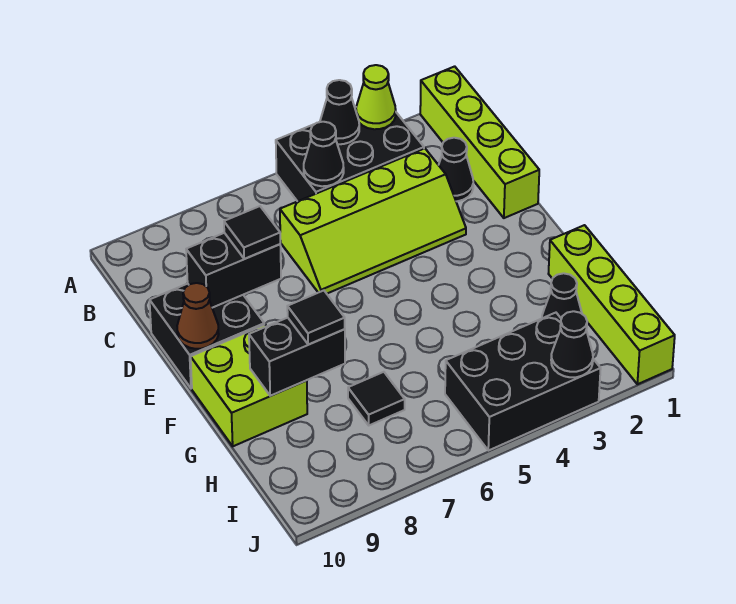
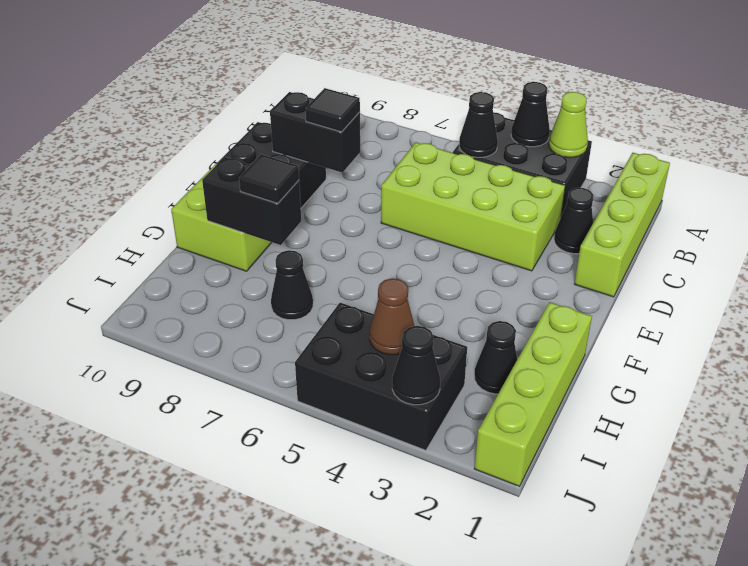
lime 2x4 slope [280,148,466,294] -> lime 2x4 brick [381,142,565,271]
brown 1x1 cone [177,283,219,349] -> brown 1x1 cone moved to [370,278,414,355]
black 1x1 tile [348,372,405,425] -> black 1x1 cone [271,250,313,320]

